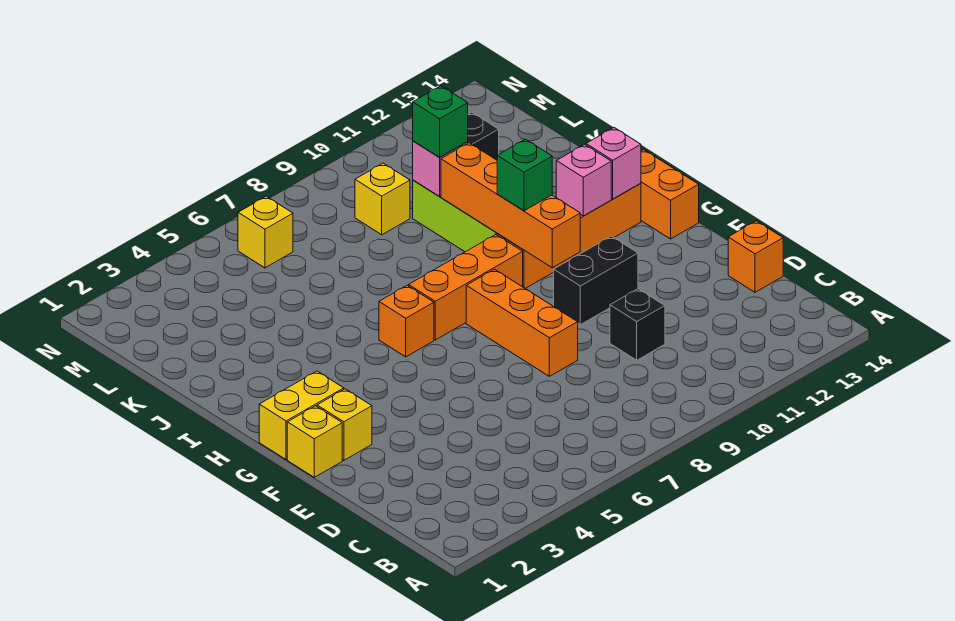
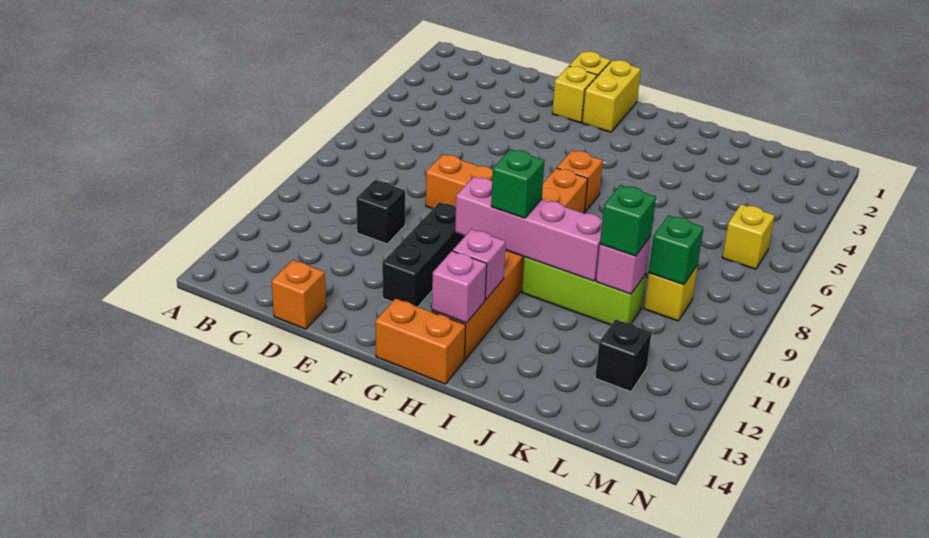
black 1x2 brick [554,236,638,325] -> black 1x3 brick [382,202,465,307]
orange 1x4 brick [441,143,580,268] -> pink 1x4 brick [455,176,602,281]
none -> green 1x1 brick [649,215,704,285]

